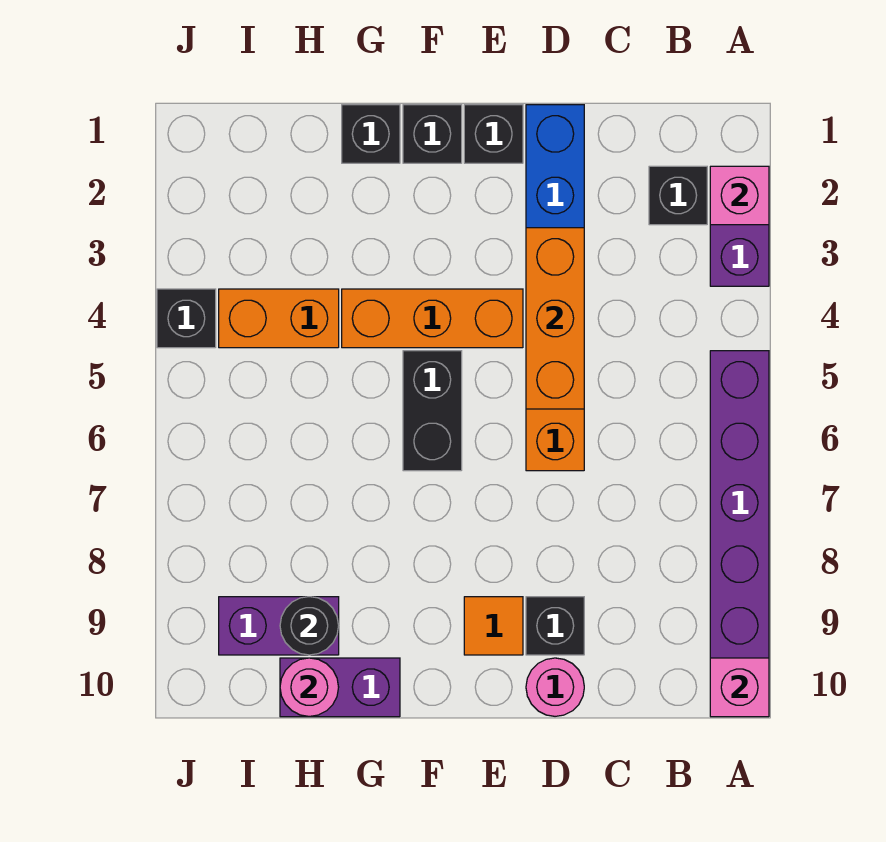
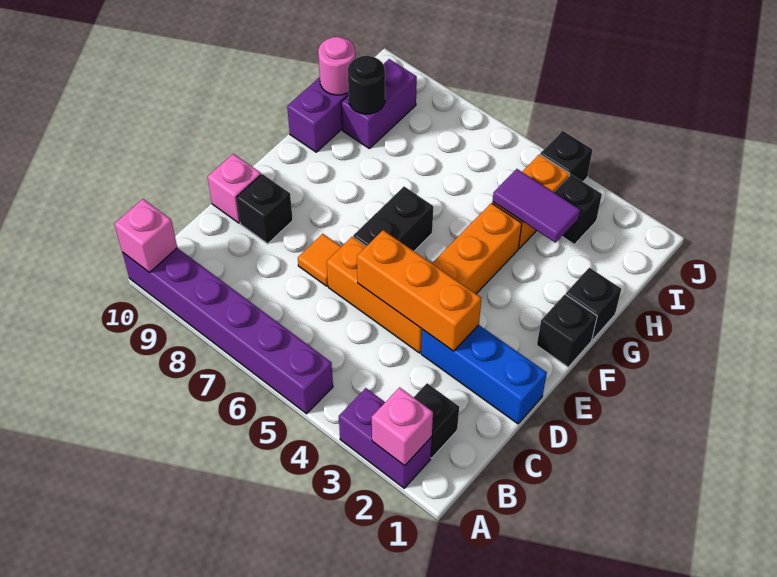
pink 1x1 round brick [526,658,584,716] -> pink 1x1 brick [208,154,261,223]
black 1x1 brick [464,105,523,163] -> black 1x1 brick moved to [554,175,602,244]
orange 1x1 tile [464,597,523,655] -> orange 1x1 tile moved to [298,234,341,286]
black 1x2 brick [403,351,462,471] -> black 1x2 brick turned to [353,187,433,251]
none -> purple 1x2 tile [493,169,580,243]

